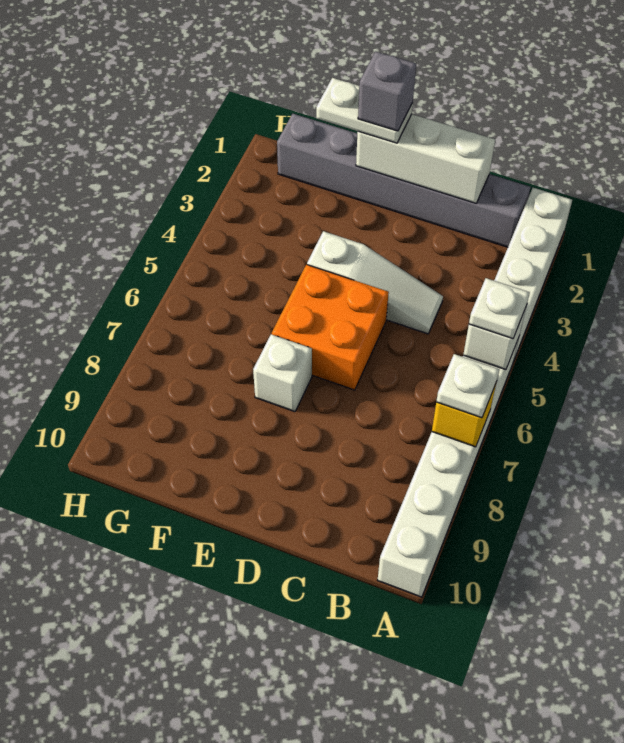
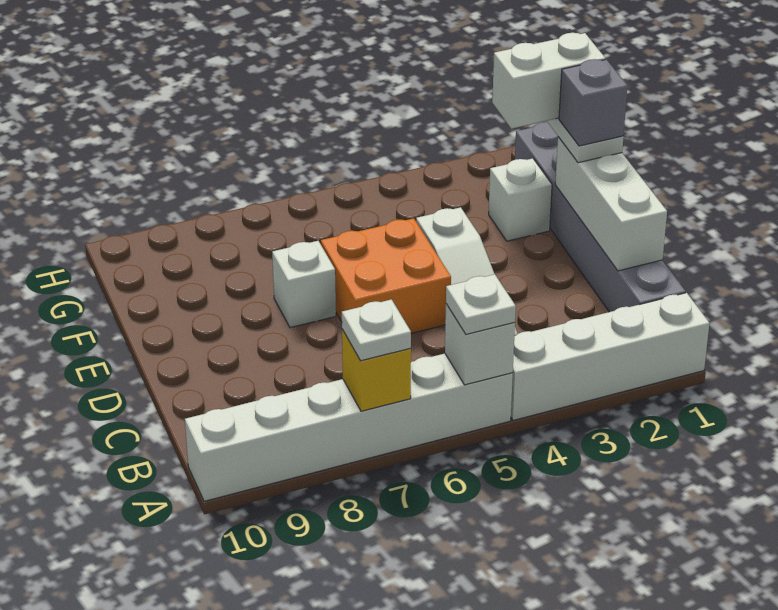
none -> white 1x2 brick [492,33,605,129]
none -> white 1x1 brick [489,158,552,241]

